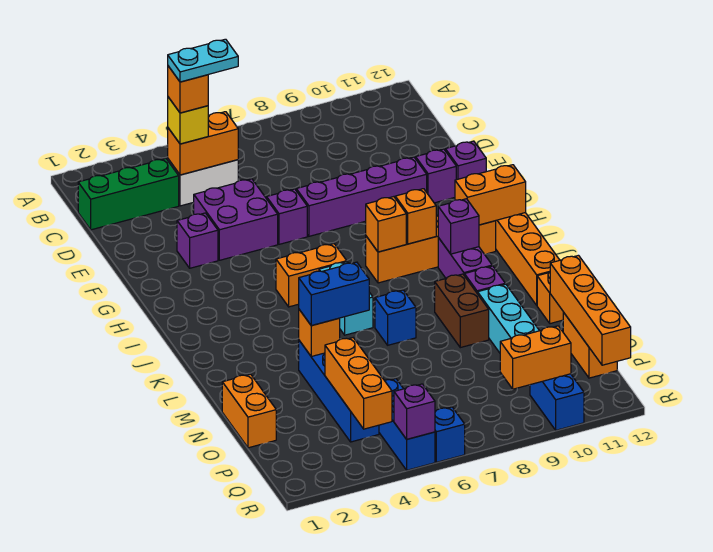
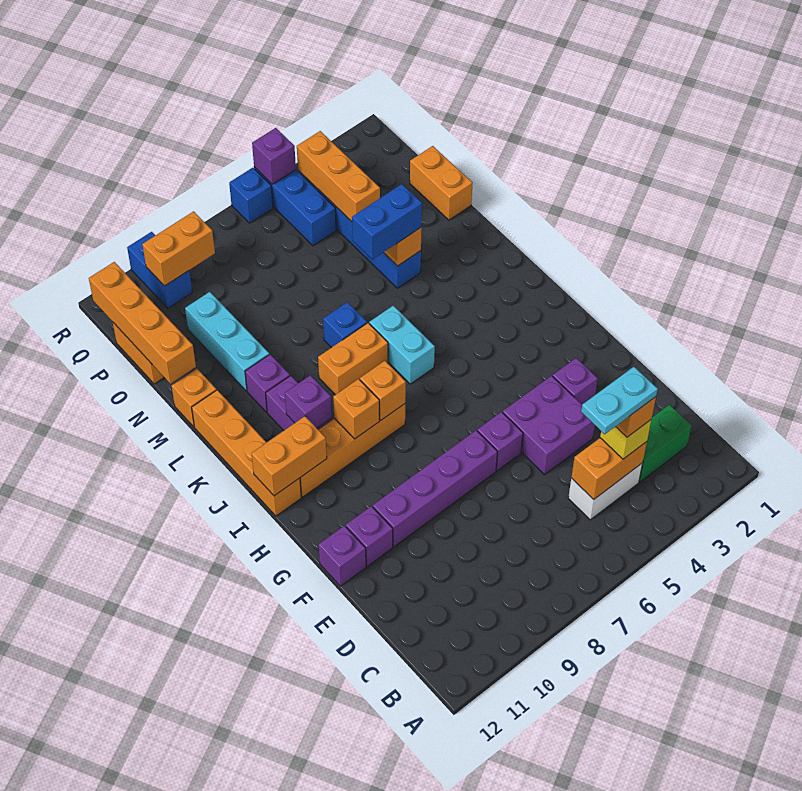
green 1x3 brick [78,159,179,230] -> green 1x2 brick [639,405,692,482]
orange 1x2 brick [276,244,347,307] -> orange 1x2 brick moved to [318,323,388,395]
brown 1x2 brick [435,274,489,348] -> none

